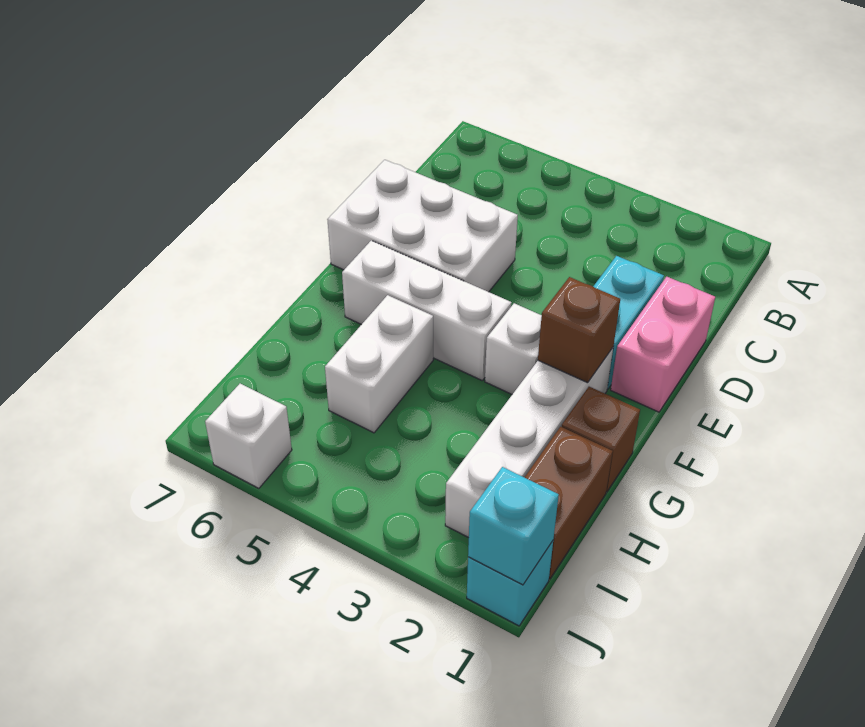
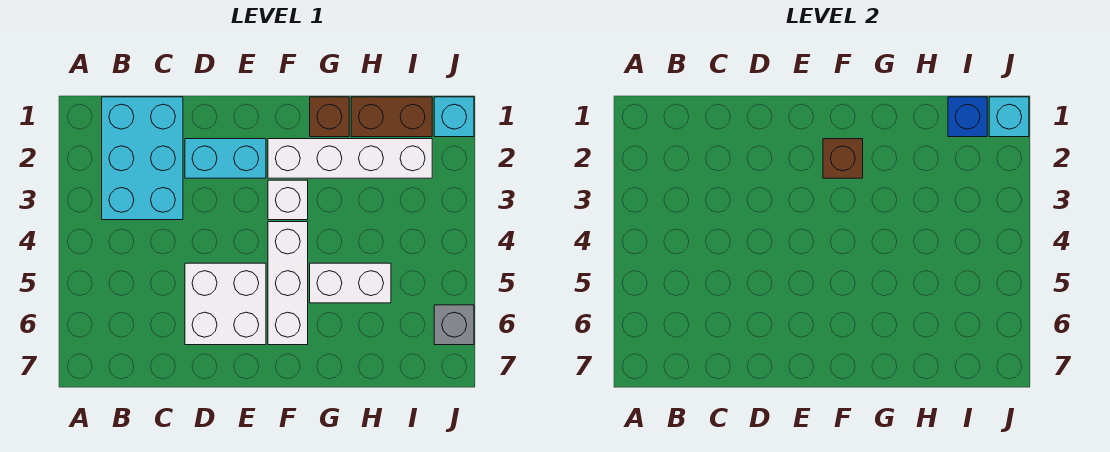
none -> cyan 2x3 brick [102,97,183,220]
pink 1x2 brick [611,277,715,412] -> none
white 2x3 brick [327,160,518,292] -> white 2x2 brick [185,263,266,345]
none -> blue 1x1 brick [948,97,987,137]
white 1x1 brick [205,384,292,488] -> grey 1x1 brick [434,305,474,345]

